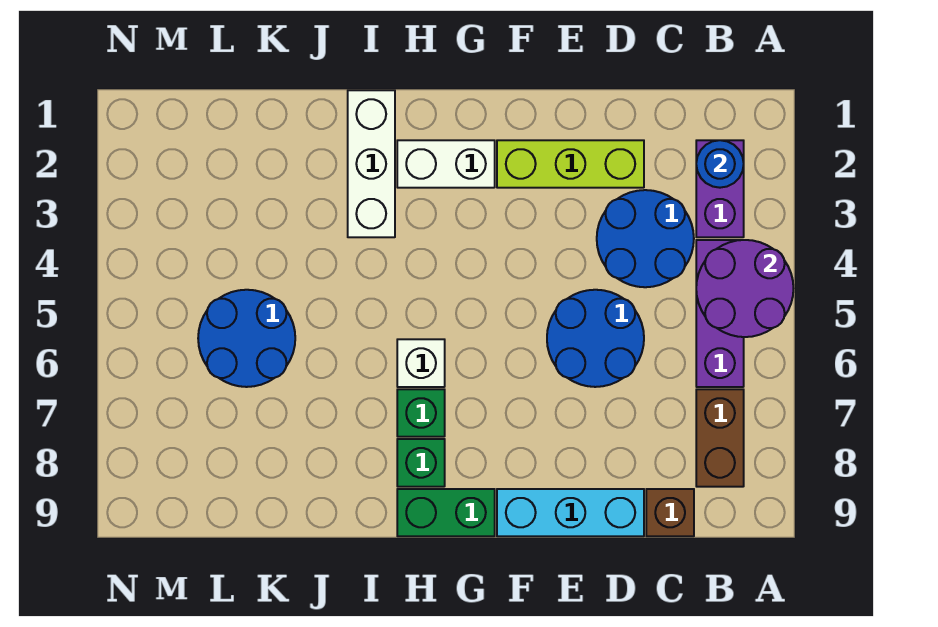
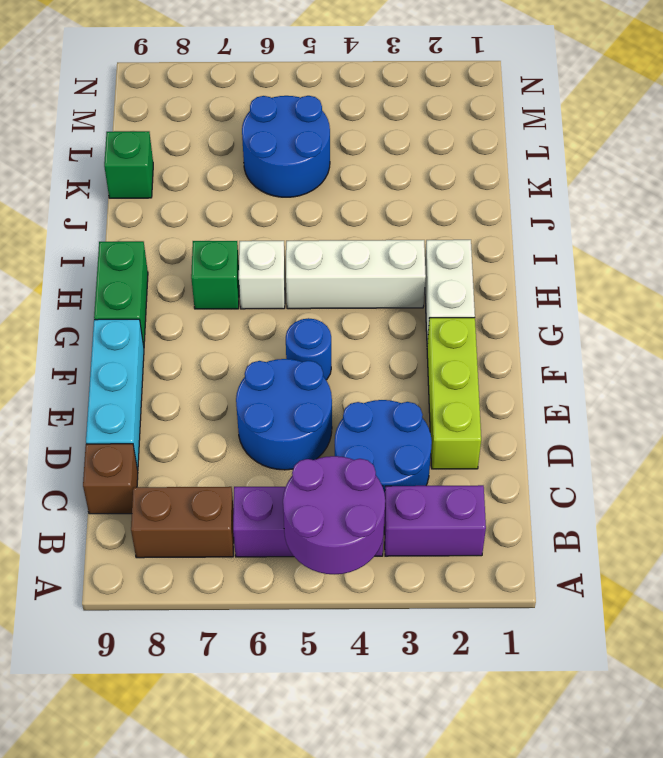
blue 1x1 round brick [696,140,744,188] -> blue 1x1 round brick moved to [286,318,331,380]
green 1x1 brick [397,439,445,487] -> green 1x1 brick moved to [104,131,153,198]
white 1x3 brick [348,90,395,237] -> white 1x3 brick moved to [286,240,426,309]

